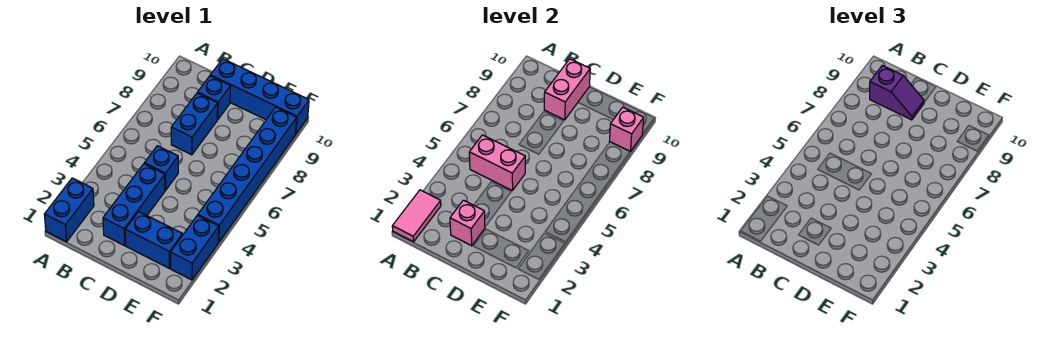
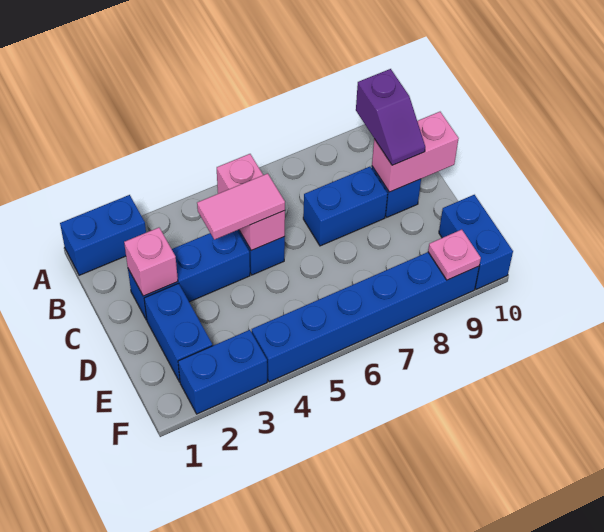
pink 1x2 tile [392,190,441,242] -> pink 1x2 tile moved to [197,173,285,240]
blue 1x4 brick [210,59,309,134] -> blue 1x2 brick [439,195,513,289]
pink 1x1 brick [610,107,644,151] -> pink 1x1 plate [428,230,481,280]

